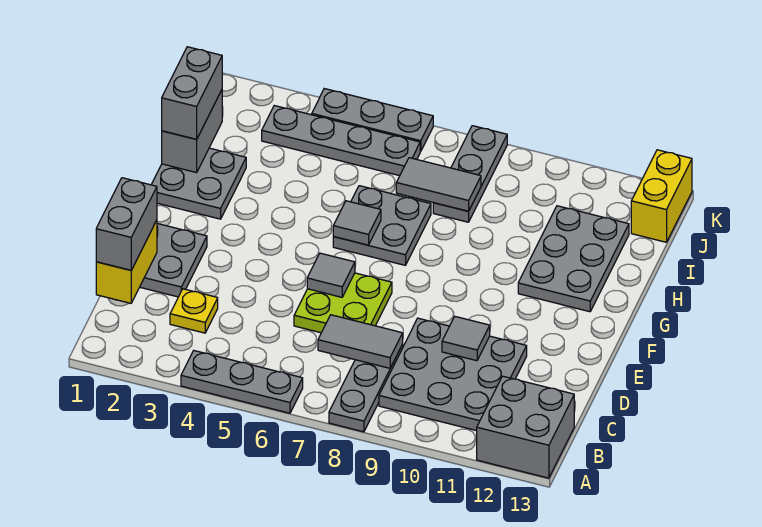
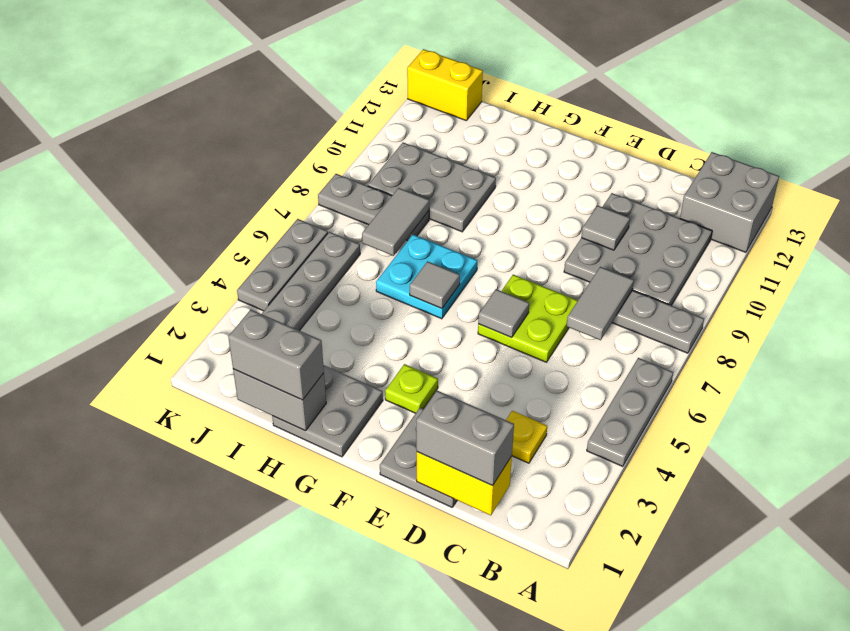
none -> lime 1x1 plate [385,364,438,413]
grey 2x2 plate [333,186,431,265] -> cyan 2x2 plate [376,234,477,319]
grey 2x3 plate [518,206,629,312] -> grey 2x3 plate moved to [368,143,496,232]

